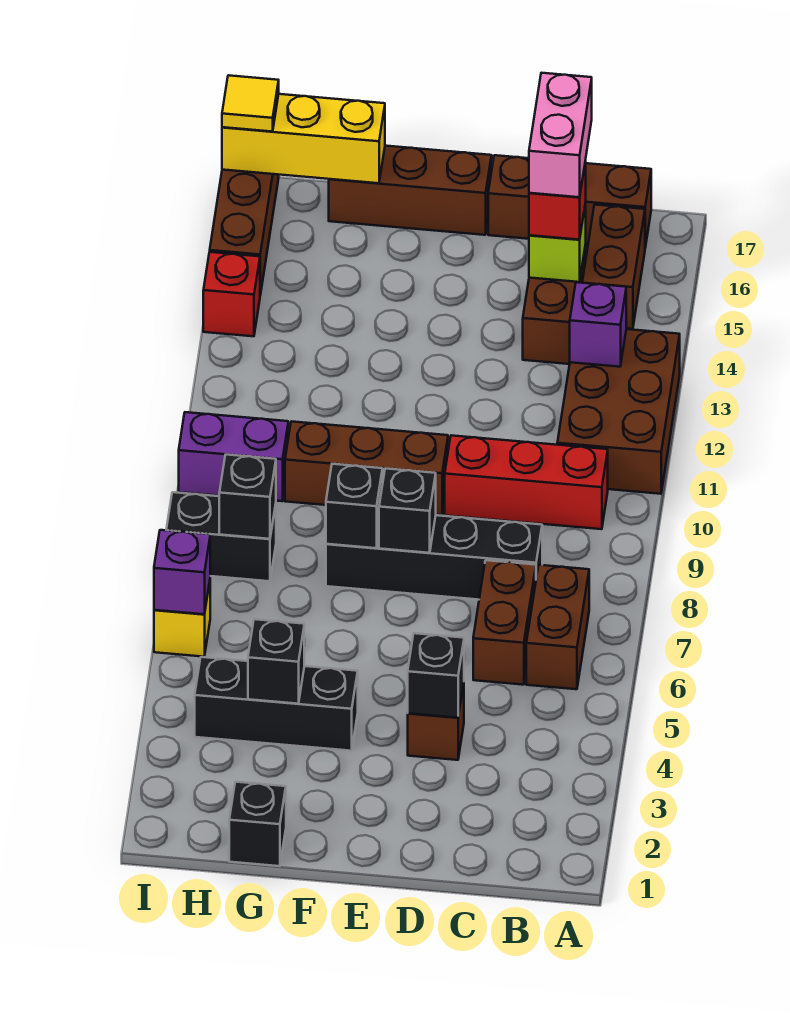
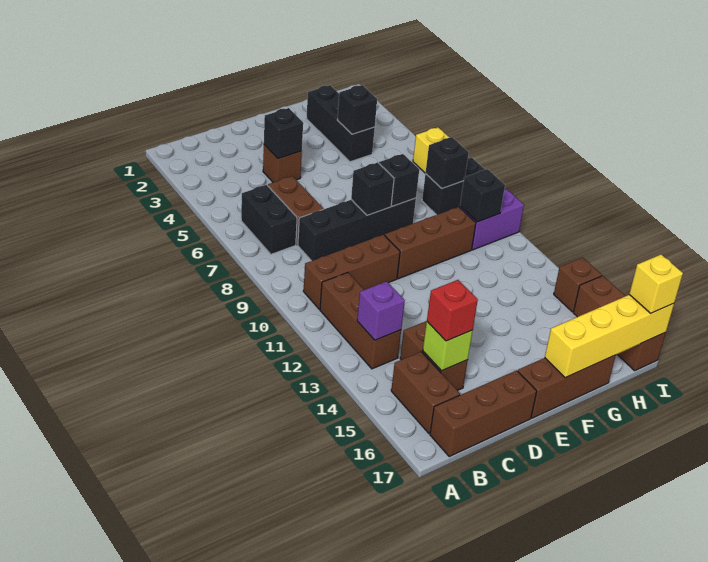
brown 2x3 brick [557,329,680,494] -> brown 1x3 brick [320,272,401,369]
brown 1x2 brick [526,565,589,689] -> black 1x2 brick [241,185,297,254]
red 1x3 brick [445,435,608,529] -> brown 1x3 brick [303,235,400,309]
pink 1x2 brick [529,73,592,197] -> none
black 1x3 brick [195,657,358,751] -> black 1x3 brick turned to [306,85,375,162]
black 1x1 brick [229,782,286,866] -> black 1x1 brick moved to [460,169,505,222]
yellow 1x3 brick [222,94,385,183] -> yellow 1x4 brick [545,295,674,378]
purple 1x1 brick [154,530,210,614] -> none
red 1x1 brick [203,252,260,336] -> brown 1x1 brick [554,258,602,312]
yellow 1x1 tile [222,75,279,132] -> yellow 1x1 brick [629,255,683,314]

